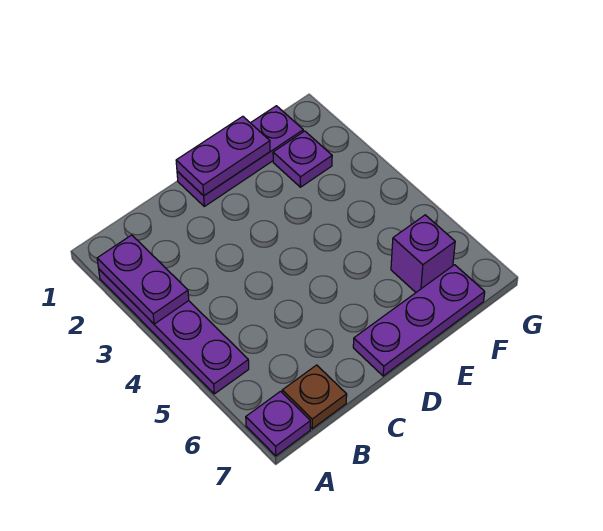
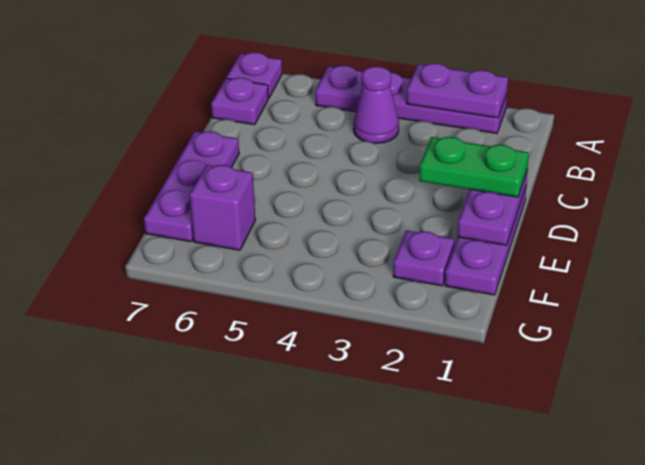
none -> purple 1x1 cone [353,66,399,143]
brown 1x1 plate [282,365,347,429] -> purple 1x1 plate [211,78,268,125]
none -> green 1x2 plate [419,137,529,197]

